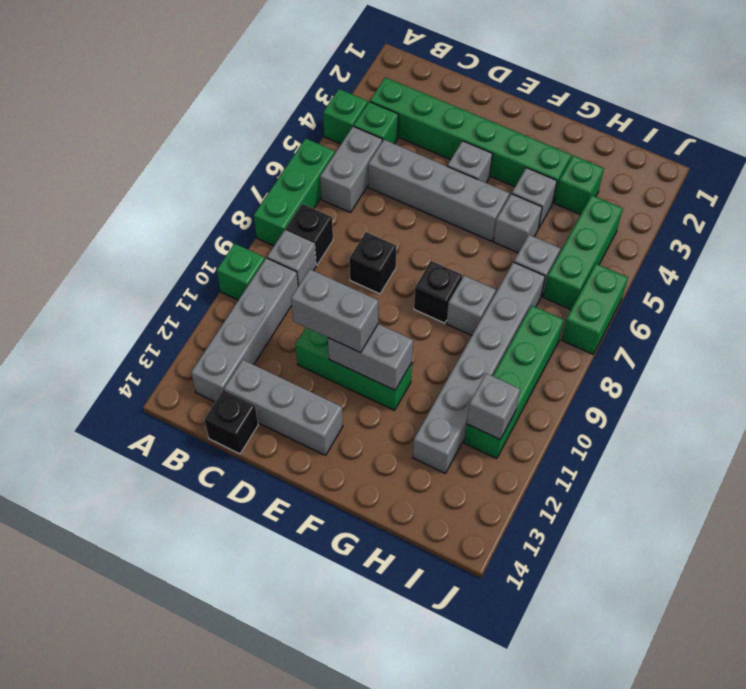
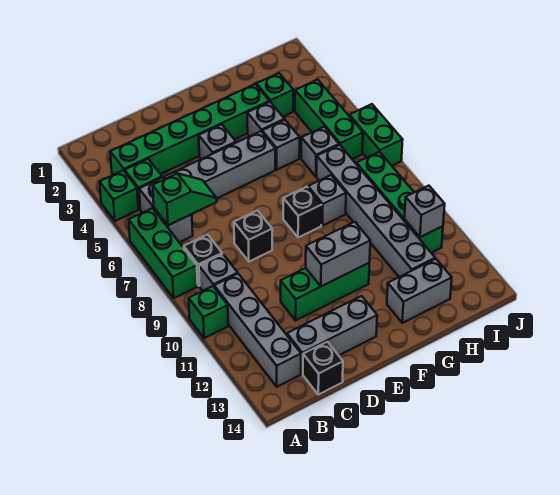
none -> green 1x2 slope [153,173,217,225]
grey 1x2 brick [291,269,378,353] -> grey 1x2 brick moved to [387,259,452,323]

